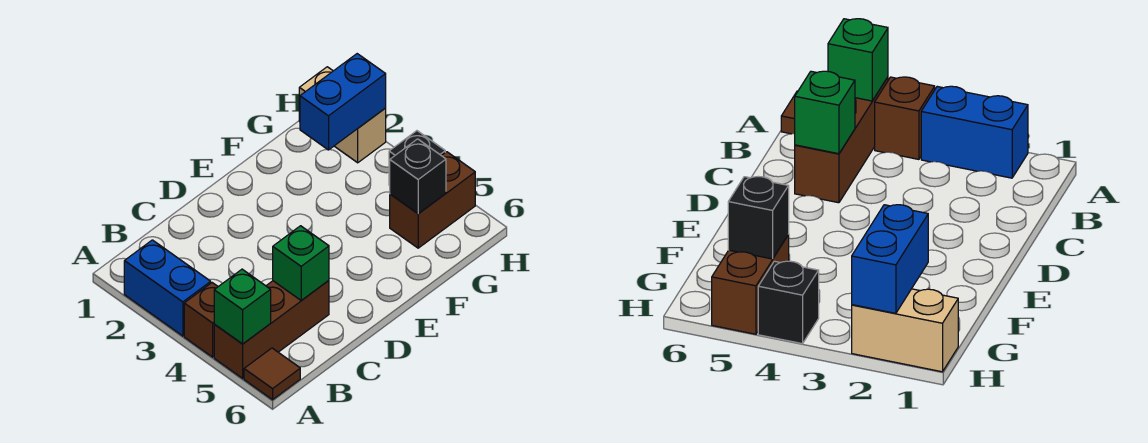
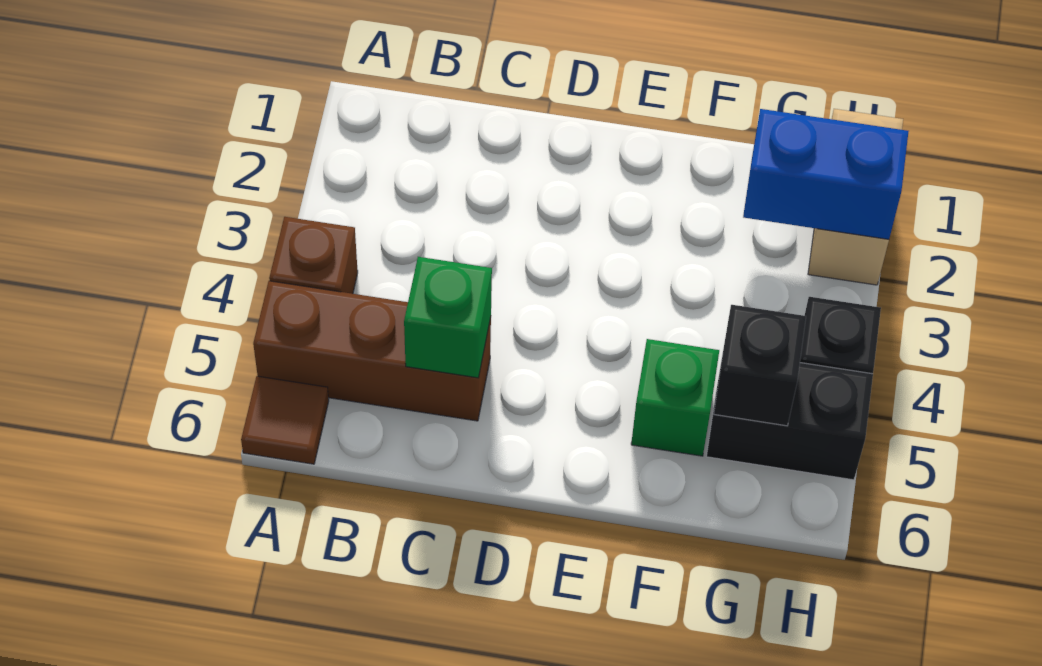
blue 1x2 brick [124,240,211,336] -> none
green 1x1 brick [214,269,271,344] -> green 1x1 brick moved to [631,339,719,456]
brown 1x2 brick [390,152,475,248] -> black 1x2 brick [707,363,873,480]

